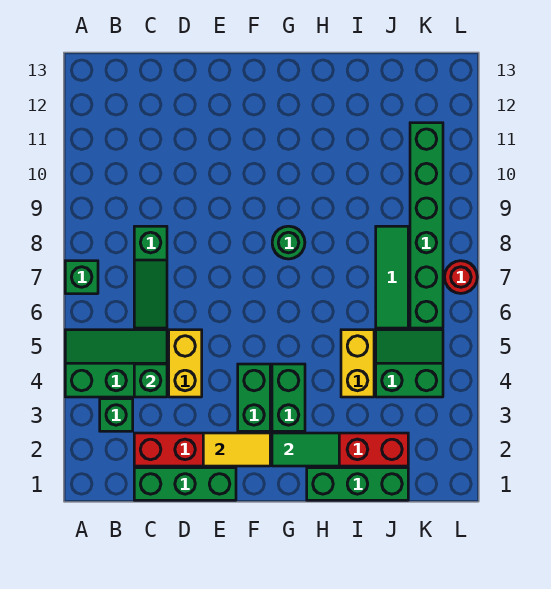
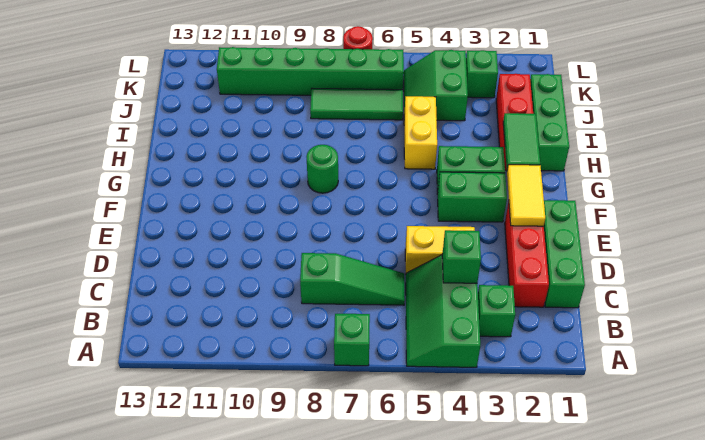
yellow 1x2 brick [341,330,374,397] -> yellow 1x2 brick turned to [404,96,437,169]
none -> green 1x1 brick [466,50,498,98]

